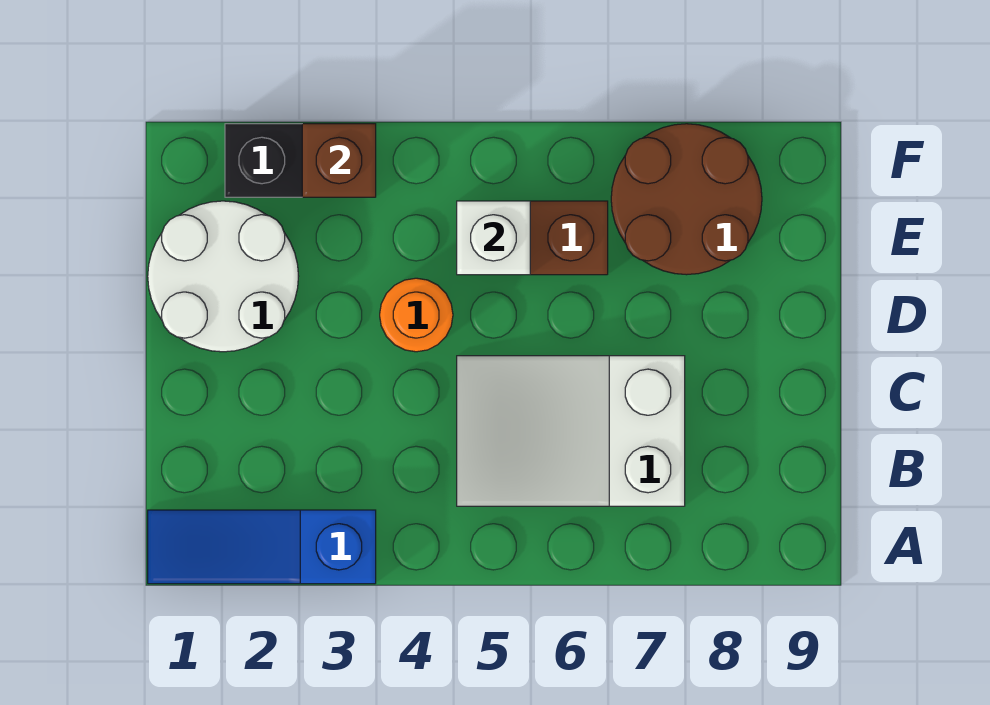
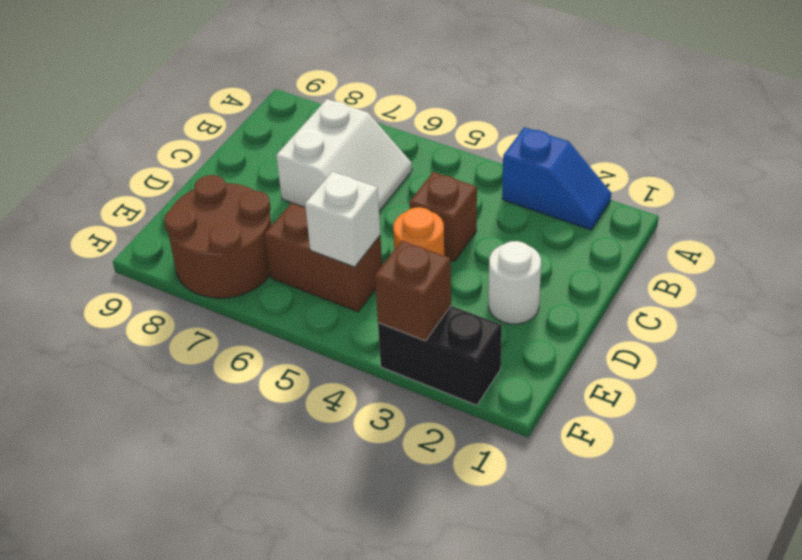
blue 1x3 slope [148,510,376,584] -> blue 1x2 slope [502,127,611,230]
white 2x3 slope [457,356,685,506] -> white 2x2 slope [276,99,412,211]
none -> brown 1x1 brick [410,172,477,262]
white 2x2 round brick [148,201,299,352] -> white 1x1 round brick [489,241,541,324]

